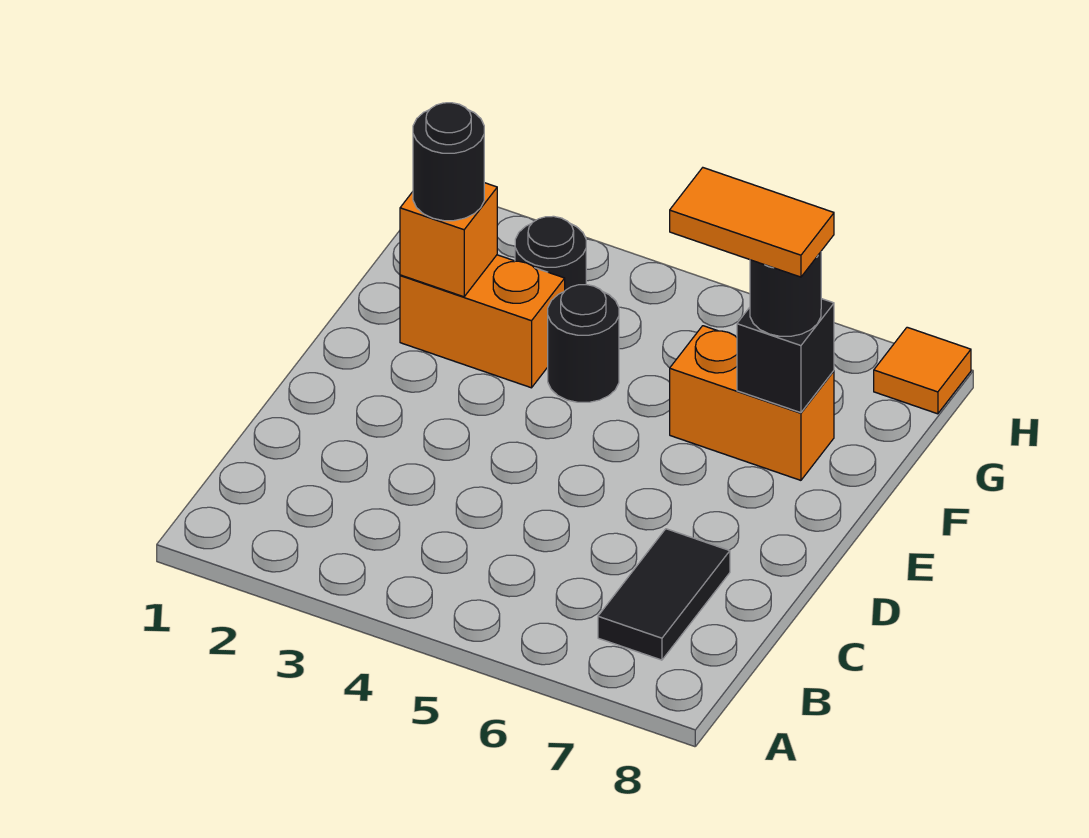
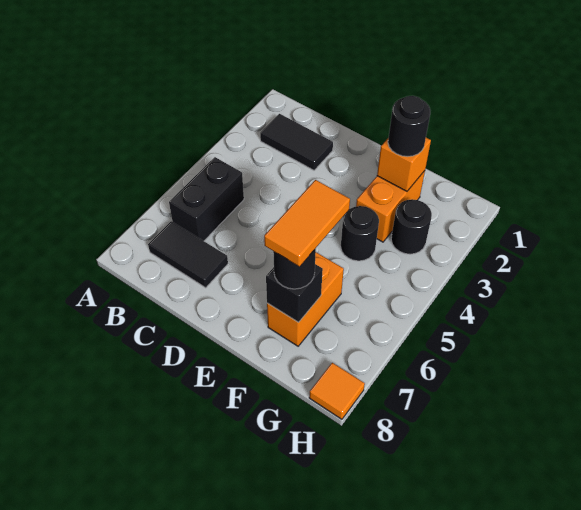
none -> black 1x2 tile [260,114,333,170]
none -> black 1x2 brick [169,157,244,241]

